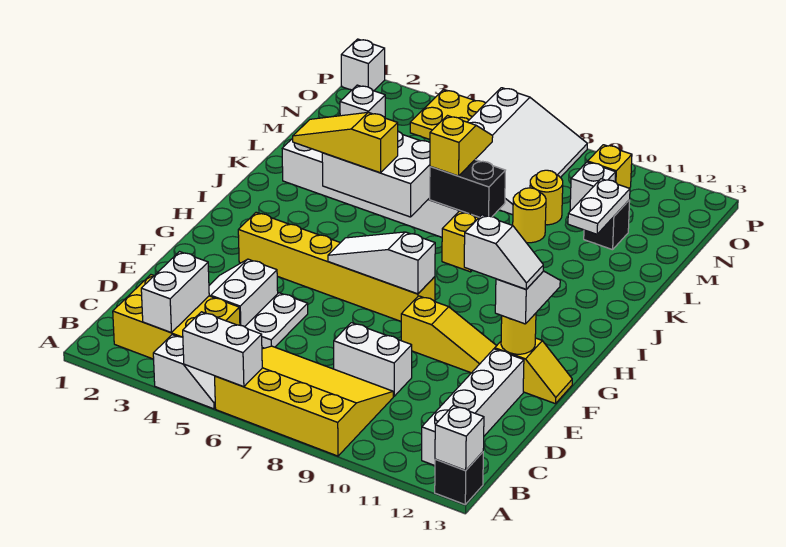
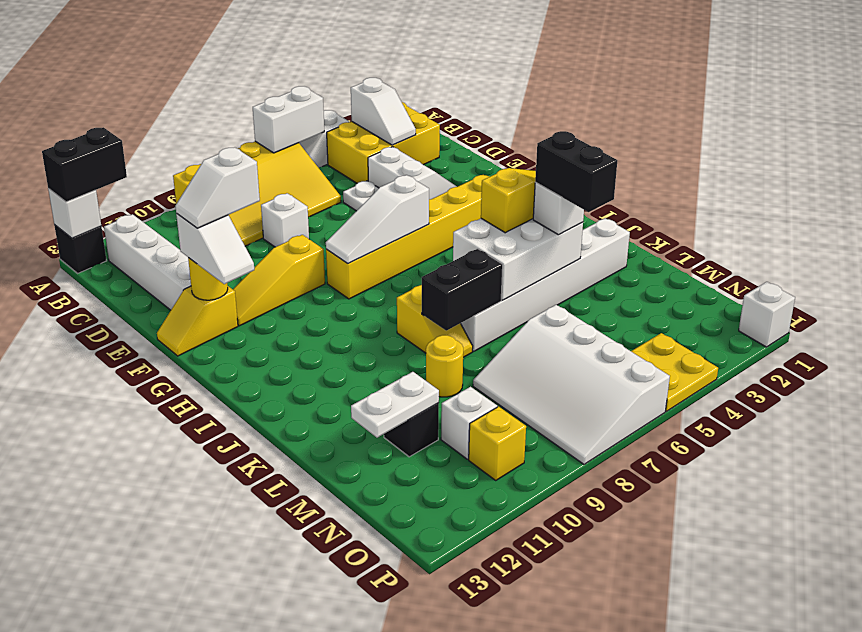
none -> black 1x2 brick [42,127,127,202]
white 1x2 brick [141,252,209,332] -> white 1x2 slope [351,78,416,145]
white 1x2 brick [334,323,412,396] -> white 1x1 brick [261,193,309,247]
white 1x3 slope [328,232,435,294] -> white 1x3 slope turned to [326,175,429,264]
none -> black 1x2 brick [535,131,617,212]
yellow 1x2 slope [430,116,493,176] -> none
white 1x2 plate [568,179,630,234] -> white 1x2 plate turned to [351,372,439,438]
yellow 1x1 round brick [530,170,563,225] -> none

